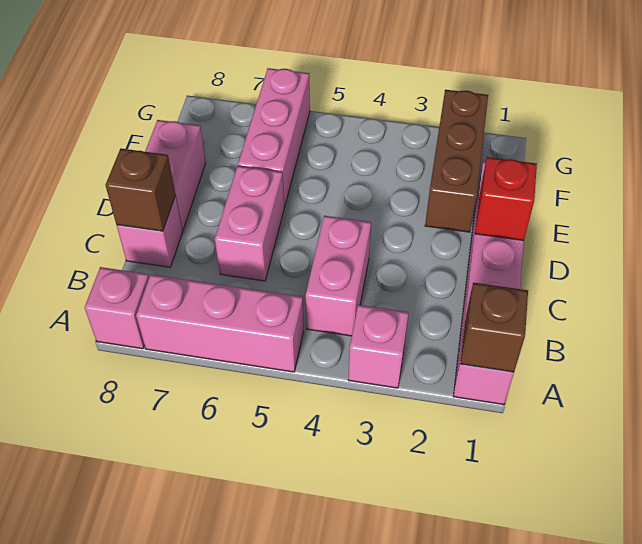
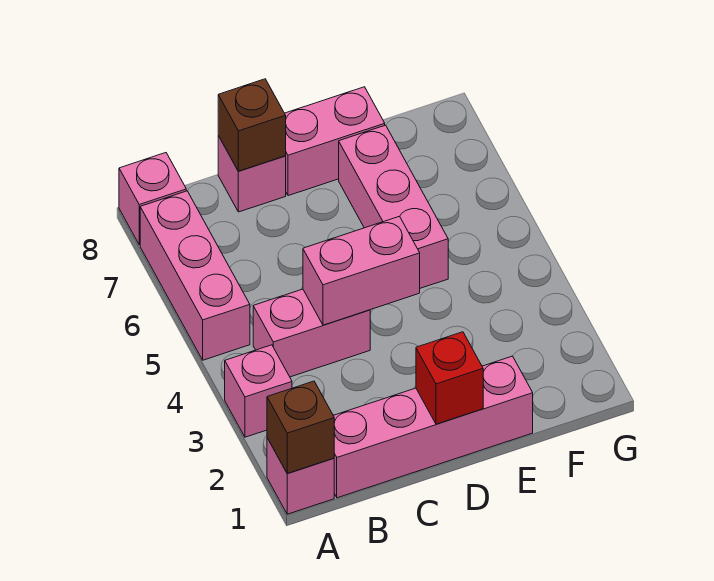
pink 1x2 brick [215,166,284,281] -> pink 1x2 brick moved to [303,216,420,325]
brown 1x3 brick [425,90,488,232] -> none
pink 1x3 brick [238,68,310,207] -> pink 1x3 brick turned to [339,125,448,288]

